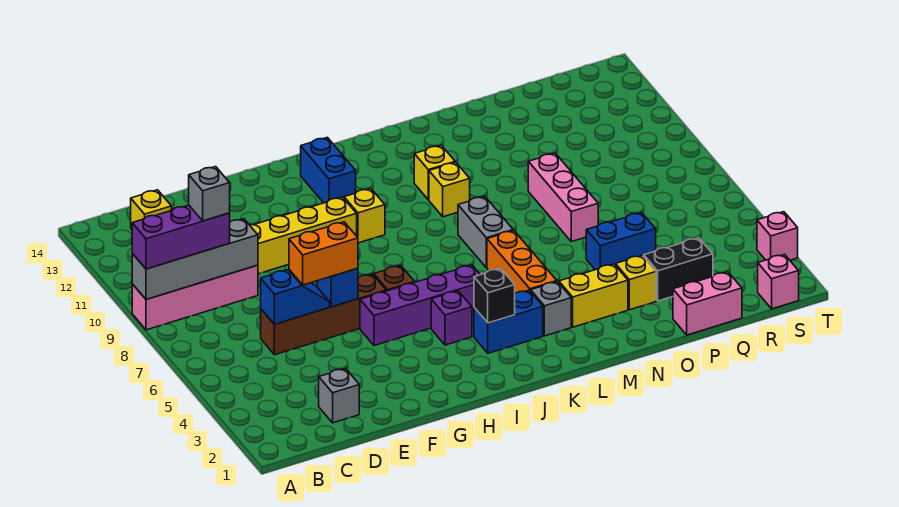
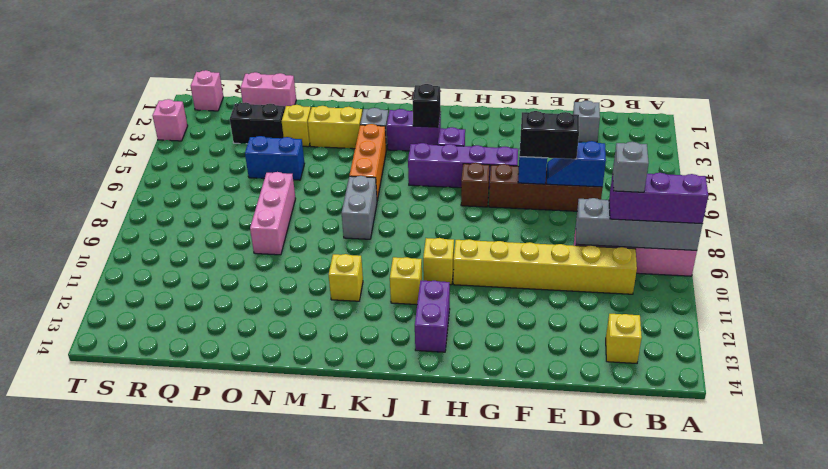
orange 1x2 brick [289,222,358,285] -> black 1x2 brick [520,111,579,159]
blue 1x2 brick [301,137,356,203] -> purple 1x2 brick [415,281,450,352]
blue 1x2 brick [474,290,543,353] -> purple 1x2 brick [387,109,441,151]
yellow 1x1 brick [429,162,470,217] -> yellow 1x1 brick moved to [390,257,422,305]

